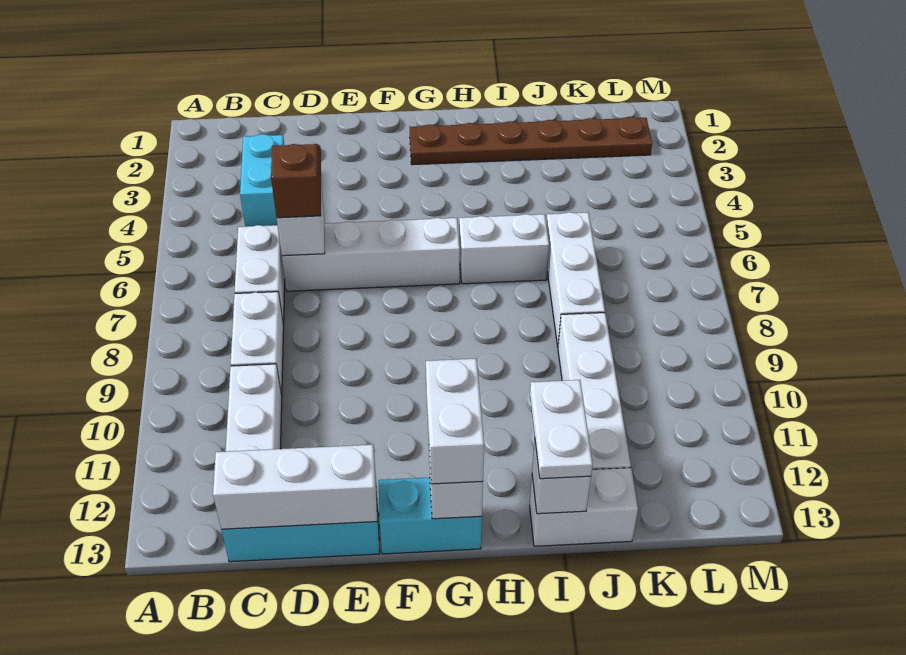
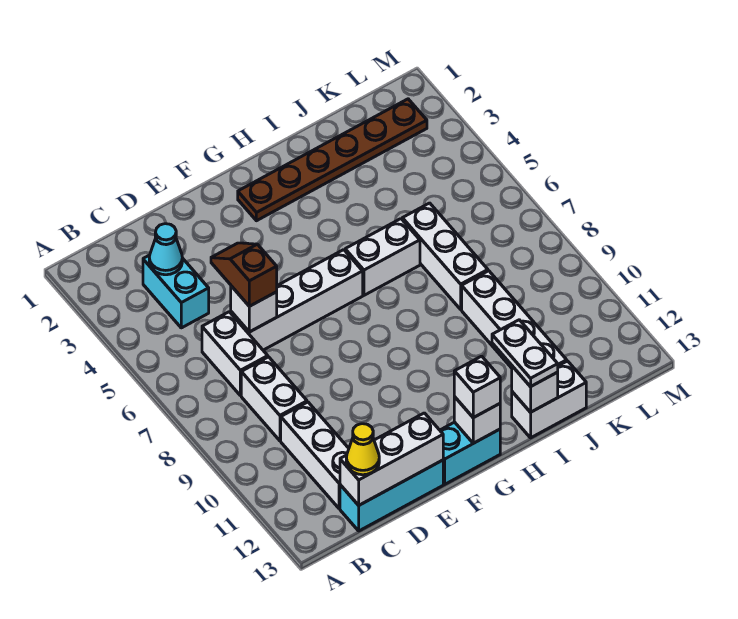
none -> cyan 1x1 cone [149,224,182,275]
none -> yellow 1x1 cone [346,424,379,475]
white 1x2 brick [426,359,484,484] -> white 1x1 brick [454,356,500,418]

